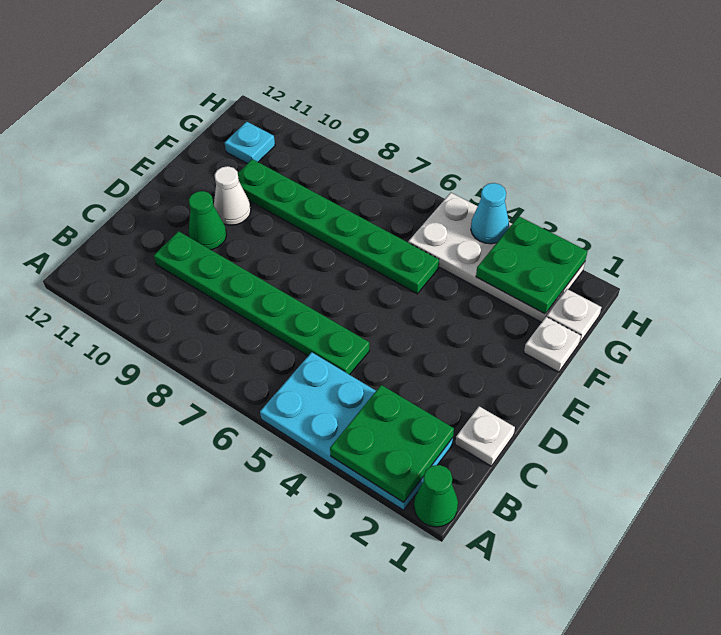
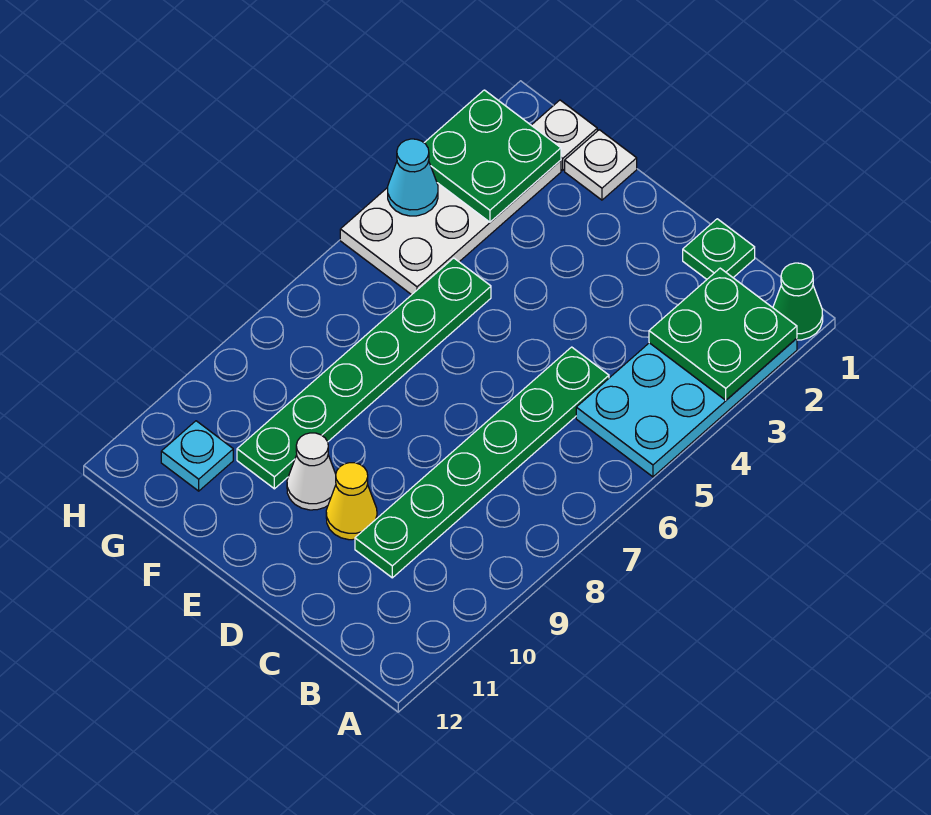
white 1x1 plate [455,406,515,466] -> green 1x1 plate [683,219,755,279]
green 1x1 cone [189,191,227,250] -> yellow 1x1 cone [326,463,377,540]

